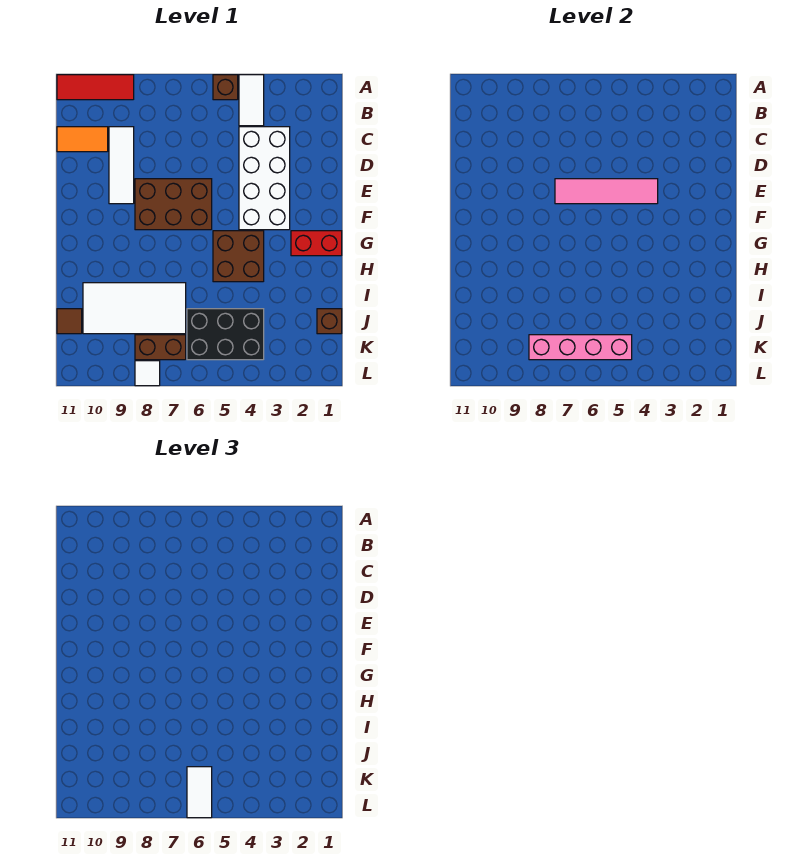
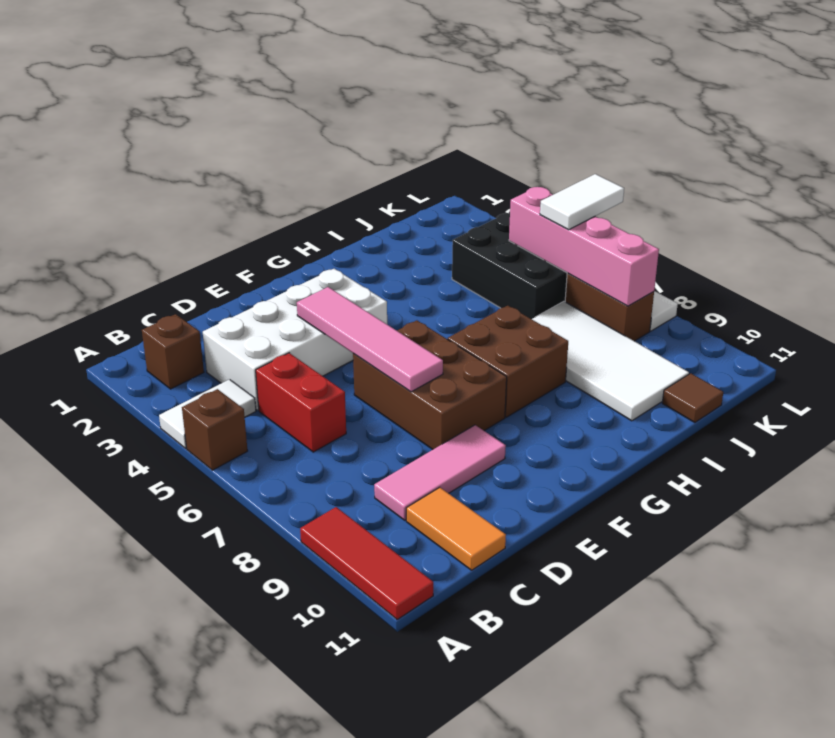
white 1x3 tile [109,127,134,204] -> pink 1x3 tile [374,425,506,520]
red 1x2 brick [291,231,342,256] -> red 1x2 brick moved to [256,353,346,452]
brown 2x2 brick [213,231,264,282] -> brown 2x2 brick moved to [448,306,568,417]
brown 1x1 brick [317,309,342,334] -> brown 1x1 brick moved to [142,314,204,389]

